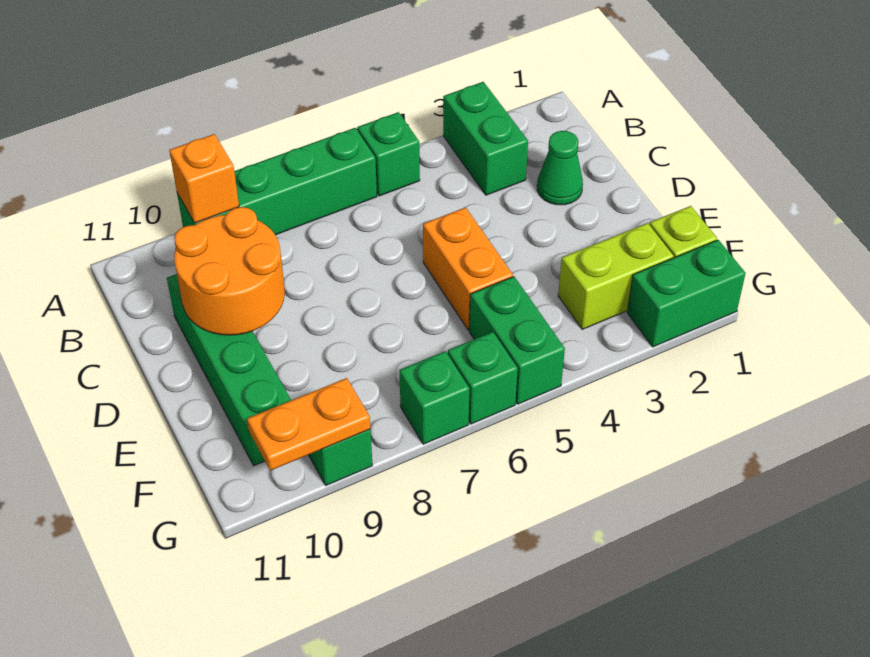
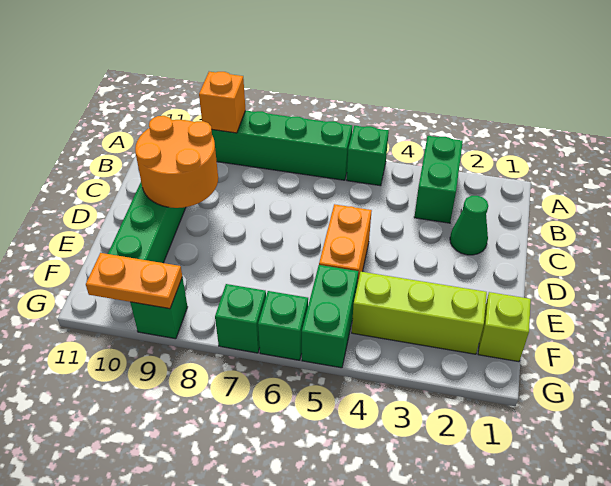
lime 1x2 brick [558,223,674,329] -> lime 1x3 brick [352,272,487,354]
green 1x2 brick [627,240,746,347] -> none

